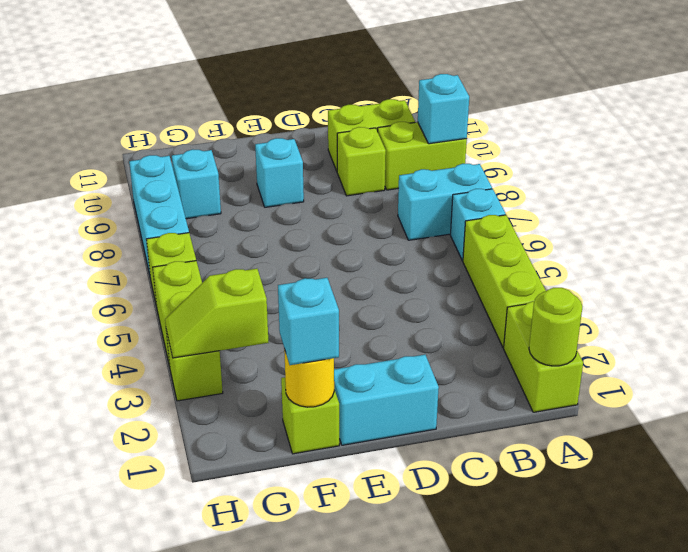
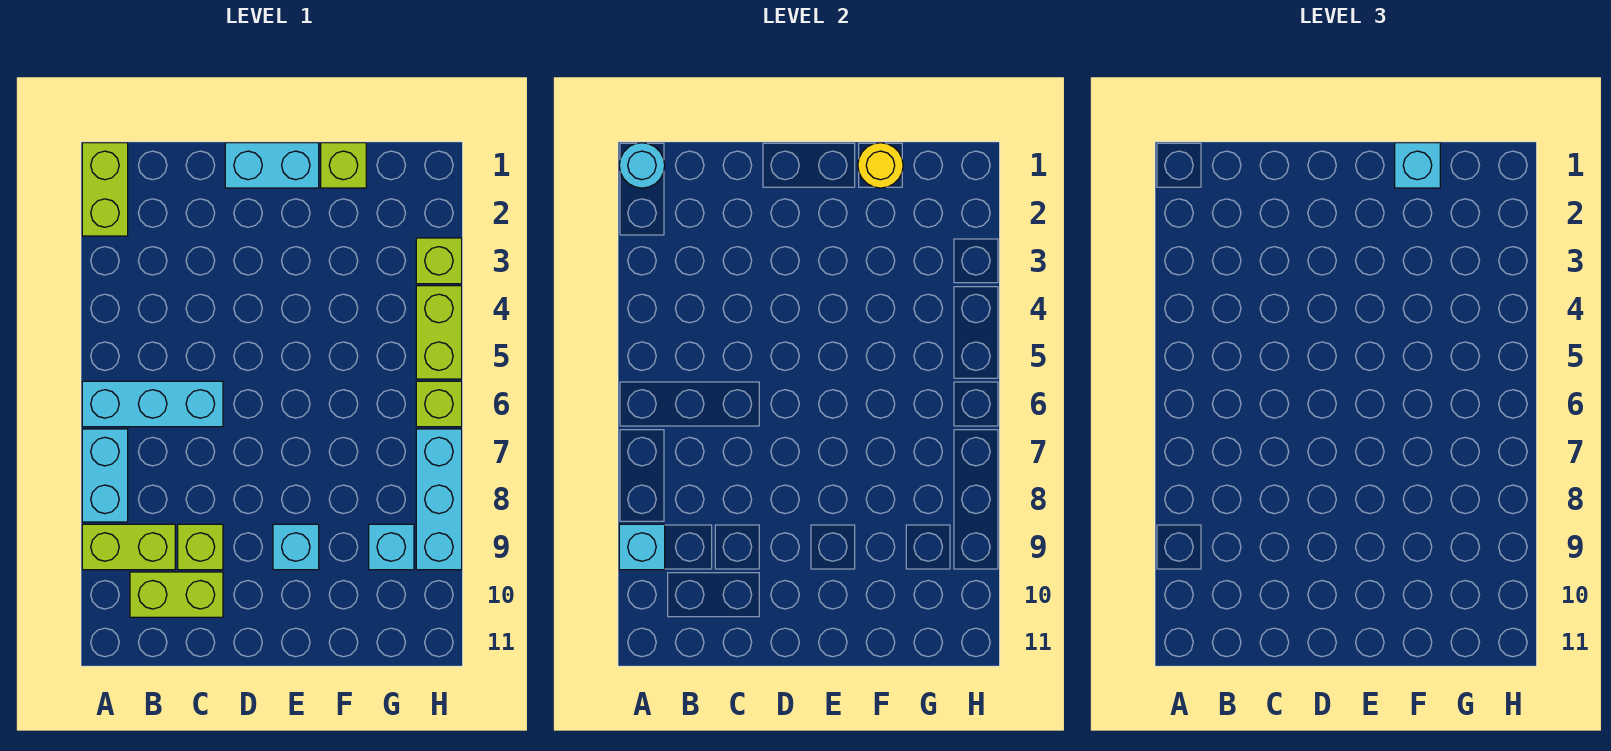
lime 1x1 round brick [529,288,582,366] -> cyan 1x1 round brick [619,143,665,188]
lime 1x3 brick [463,215,546,348] -> none
cyan 1x1 brick [450,189,506,261] -> cyan 1x3 brick [82,381,223,427]
cyan 1x2 brick [398,164,492,240] -> cyan 1x2 brick turned to [82,429,128,522]
lime 1x2 slope [165,269,269,358] -> none

